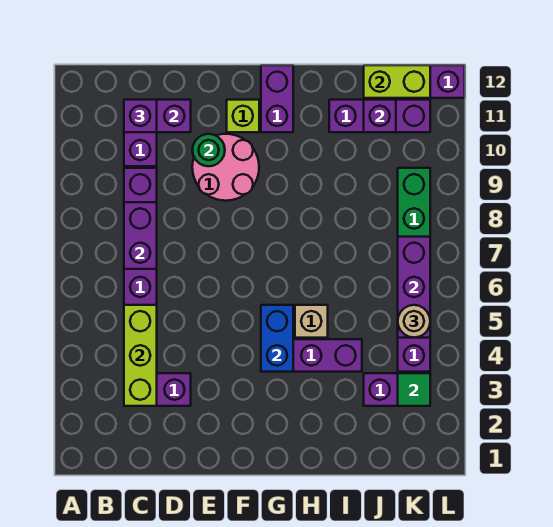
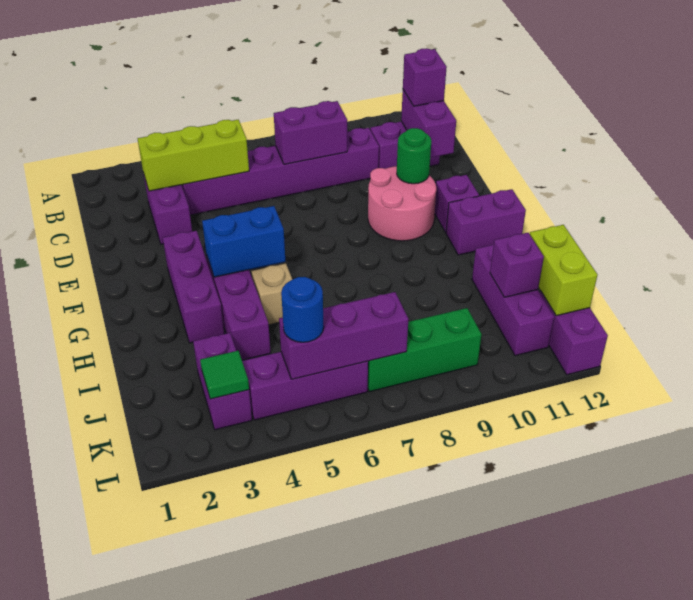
none -> purple 1x3 brick [163,231,224,343]
lime 1x1 brick [227,100,259,132] -> purple 1x1 brick [435,175,479,233]
tan 1x1 round brick [398,305,430,338] -> blue 1x1 round brick [281,277,324,342]

